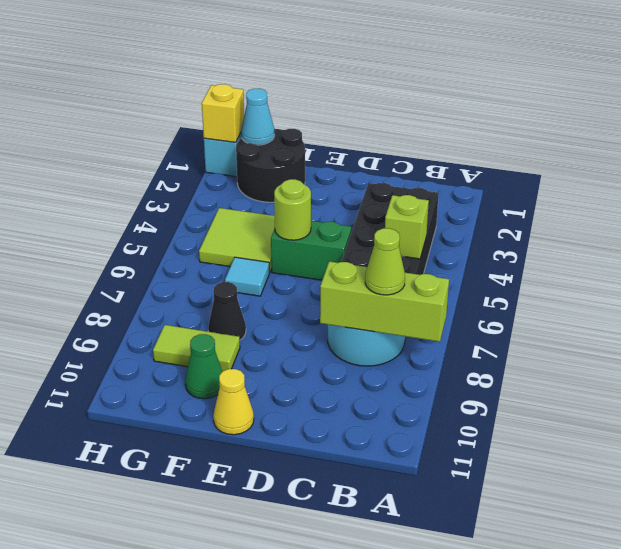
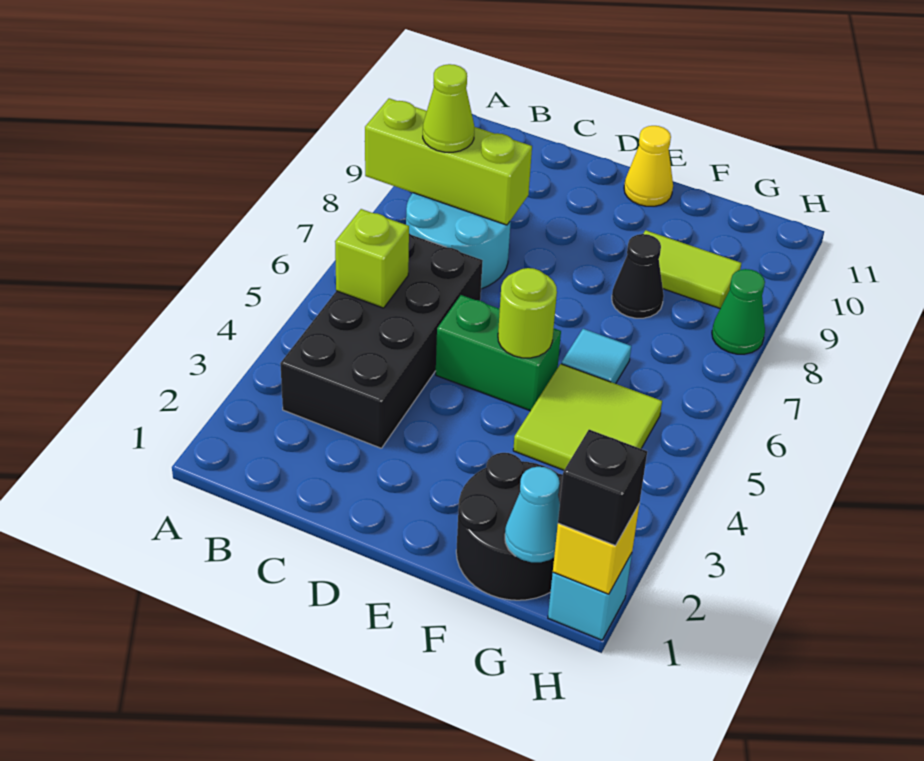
green 1x1 cone [185,334,222,399] -> green 1x1 cone moved to [712,269,765,354]
none -> black 1x1 brick [558,430,647,546]

